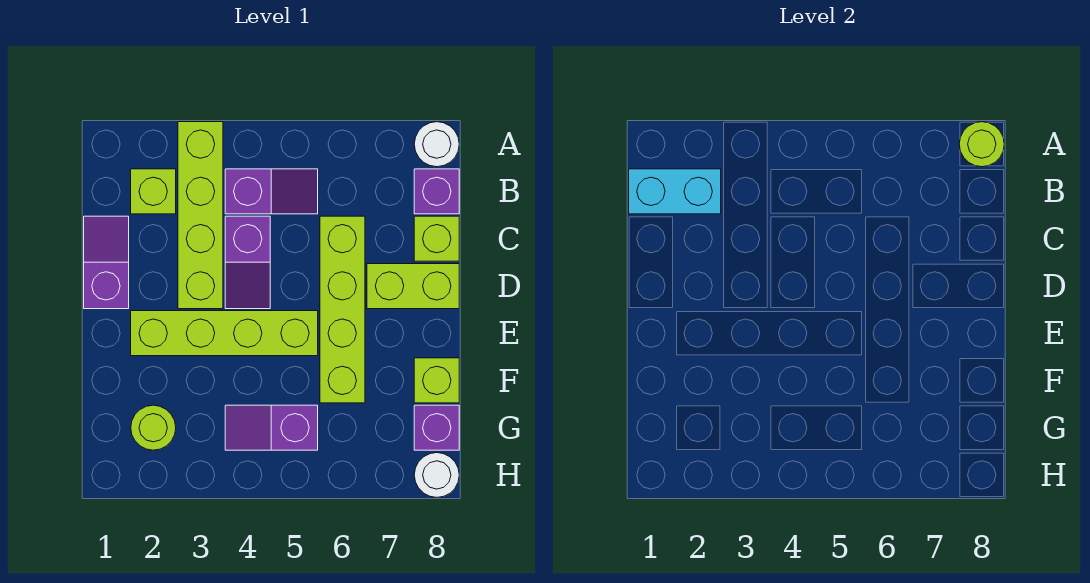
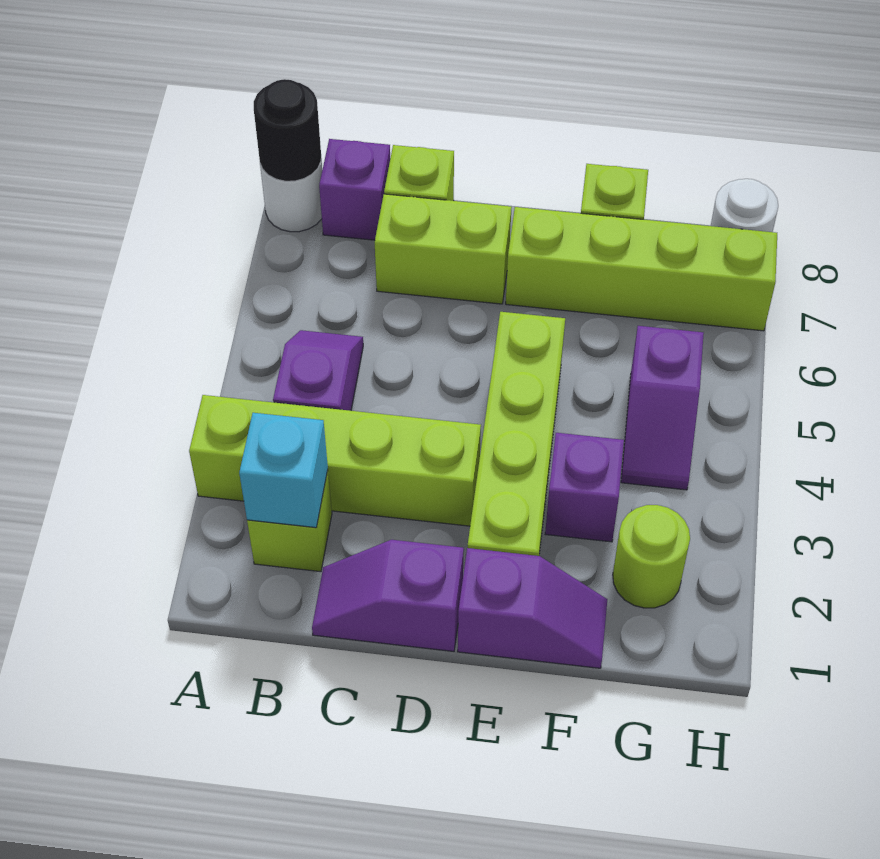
lime 1x1 round brick [959,122,1004,167] -> black 1x1 round brick [254,79,321,181]
cyan 1x2 brick [629,169,721,214] -> cyan 1x1 brick [239,413,328,528]
purple 1x2 slope [225,216,270,309] -> purple 1x2 slope moved to [458,548,607,668]
lime 1x4 brick [320,216,365,403] -> lime 1x4 brick moved to [506,207,777,331]
lime 1x2 brick [367,264,459,309] -> lime 1x2 brick turned to [375,194,512,304]
purple 1x1 brick [414,405,459,450] -> purple 1x1 brick moved to [545,433,624,542]

